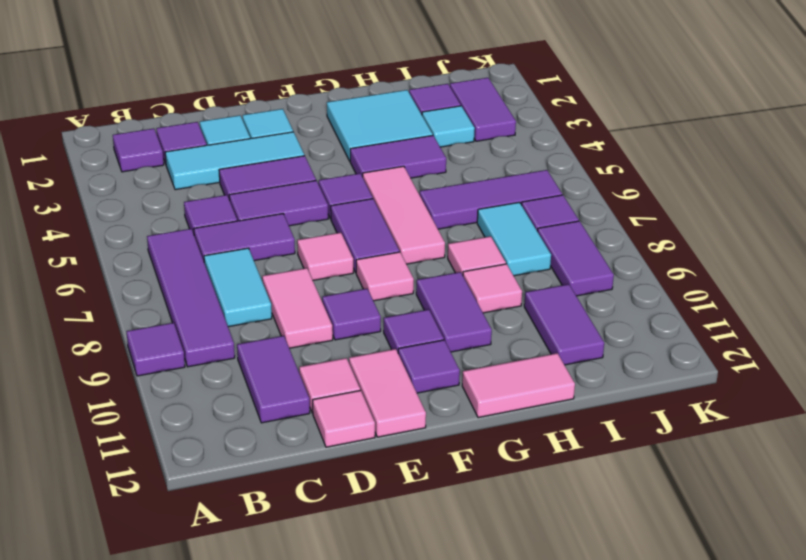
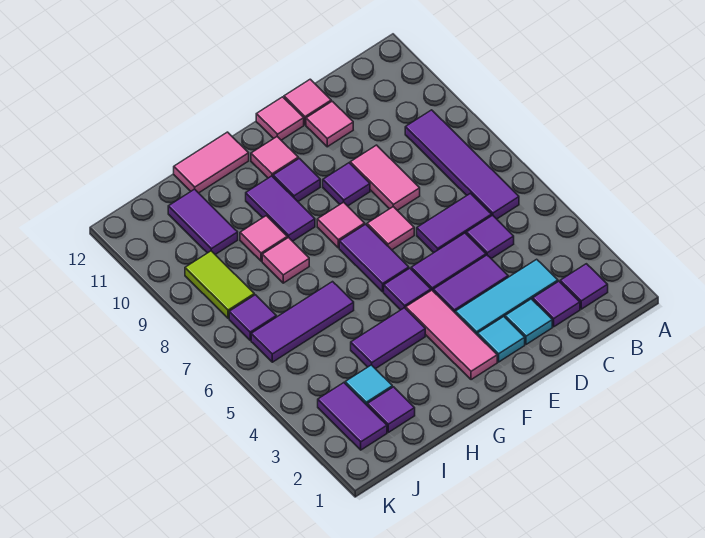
purple 1x1 tile [126,323,185,376] -> none
cyan 1x2 tile [204,248,272,327] -> none
purple 1x2 tile [237,336,310,423] -> none
pink 1x2 tile [349,349,426,437] -> pink 1x1 tile [256,97,304,140]
purple 1x1 tile [398,340,460,393] -> pink 1x1 tile [251,137,298,178]
cyan 2x2 tile [327,90,433,161] -> none
pink 1x3 tile [363,166,445,264] -> pink 1x3 tile moved to [406,290,497,380]
cyan 1x2 tile [477,202,551,276] -> none
purple 1x2 tile [537,221,614,296] -> lime 1x2 tile [185,251,254,318]

